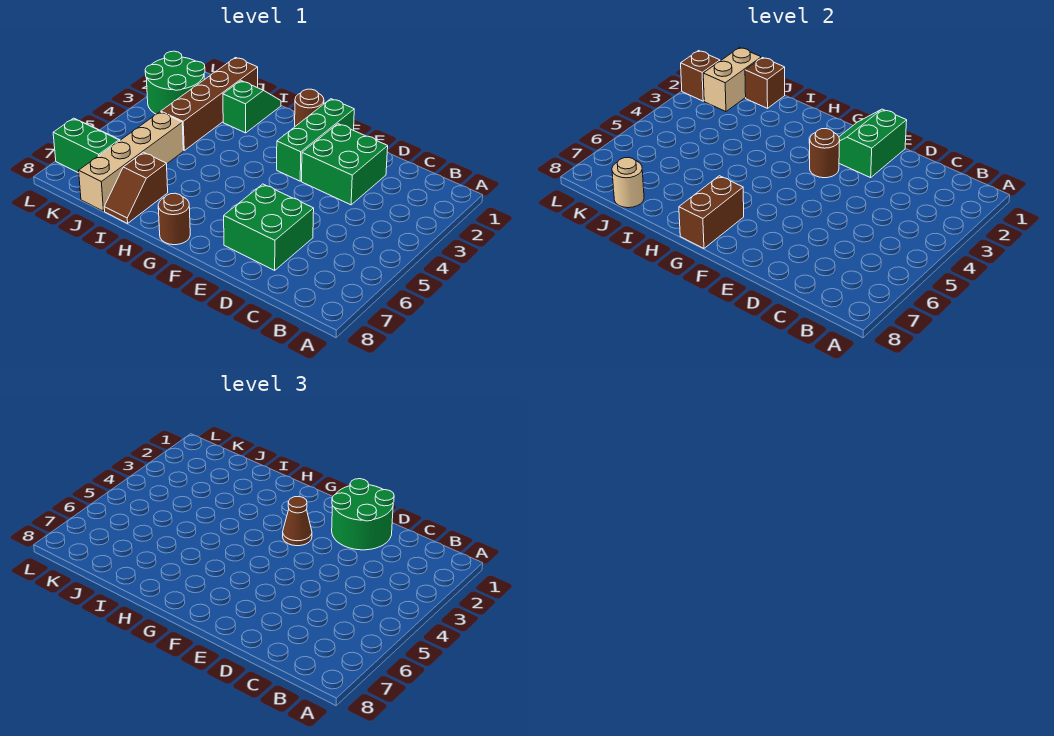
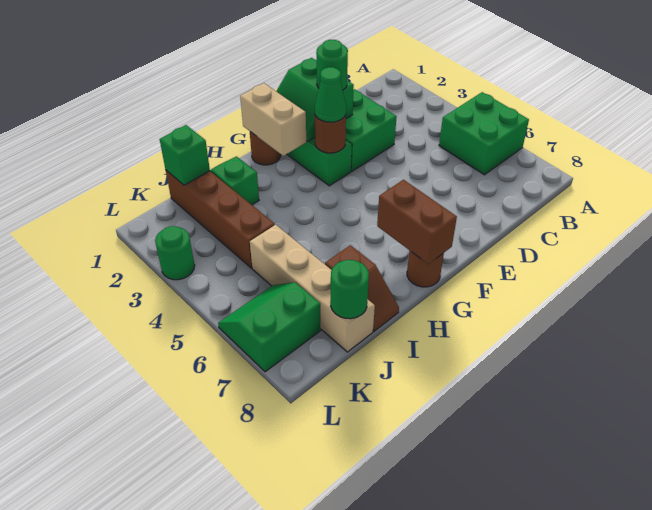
green 2x2 round brick [332,479,394,550] -> green 1x1 round brick [316,40,348,90]
green 2x2 brick [224,184,314,270] -> green 2x2 brick moved to [439,92,529,175]
brown 1x1 cone [283,497,312,546] -> green 1x1 cone [315,67,346,122]
brown 1x1 brick [745,58,785,108] -> green 1x1 brick [160,125,210,185]
tan 1x1 round brick [612,157,644,208] -> green 1x1 round brick [331,260,369,319]
tan 1x2 brick [703,48,761,112] -> tan 1x2 brick moved to [240,83,306,156]
green 2x2 round brick [145,51,205,114] -> green 1x1 round brick [155,226,195,280]
brown 1x1 brick [681,51,720,101] -> none

